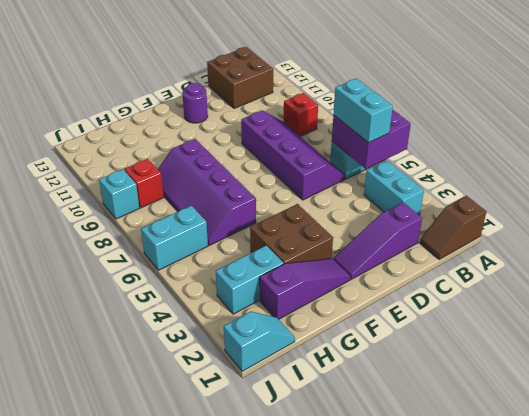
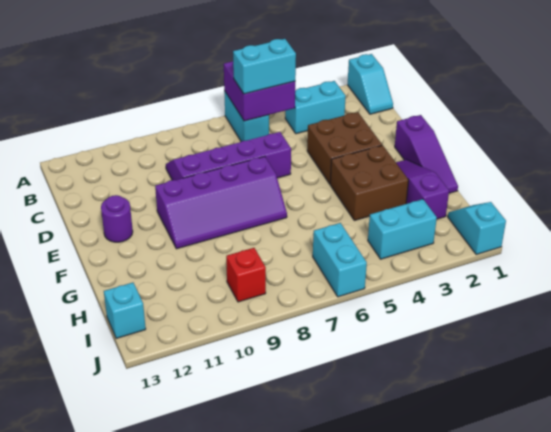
brown 1x2 slope [420,196,486,259] -> cyan 1x2 slope [348,54,393,114]
red 1x1 brick [284,93,318,137] -> none
brown 2x2 brick [207,47,273,108] -> brown 2x2 brick moved to [307,112,382,184]
purple 1x3 slope [334,202,422,279] -> purple 1x3 slope moved to [395,115,458,193]
purple 2x4 slope [158,139,256,246] -> purple 2x4 slope moved to [155,156,287,249]
cyan 1x2 brick [216,245,284,314] -> cyan 1x2 brick turned to [368,199,437,259]
cyan 1x1 brick [99,169,139,219] -> cyan 1x1 brick moved to [104,283,146,338]

